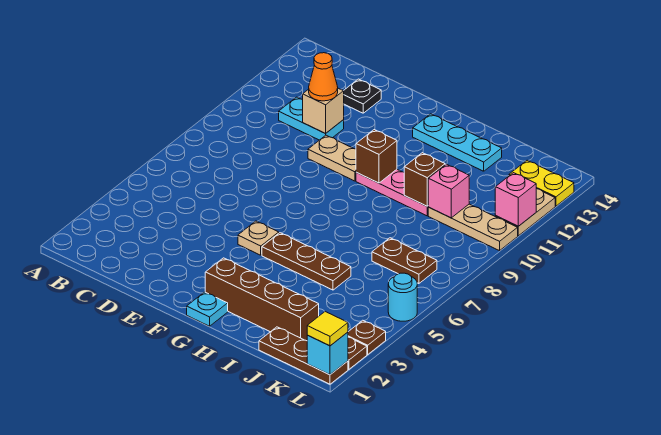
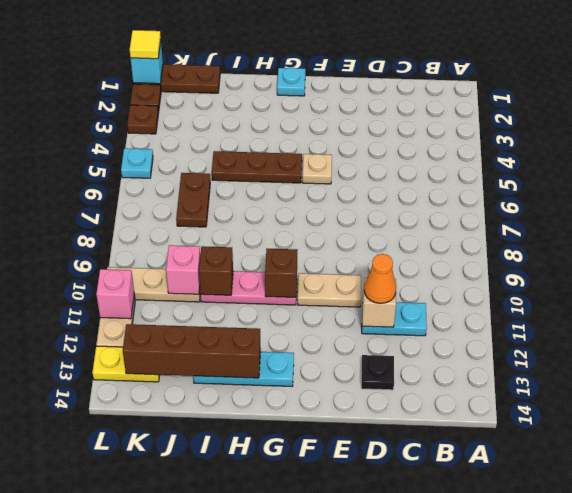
brown 1x4 brick [205,258,319,341] -> brown 1x4 brick moved to [123,324,261,378]
brown 1x2 plate [372,238,437,284] -> brown 1x2 plate turned to [176,173,210,227]
cyan 1x1 round brick [388,273,417,321] -> cyan 1x1 plate [121,148,153,178]

